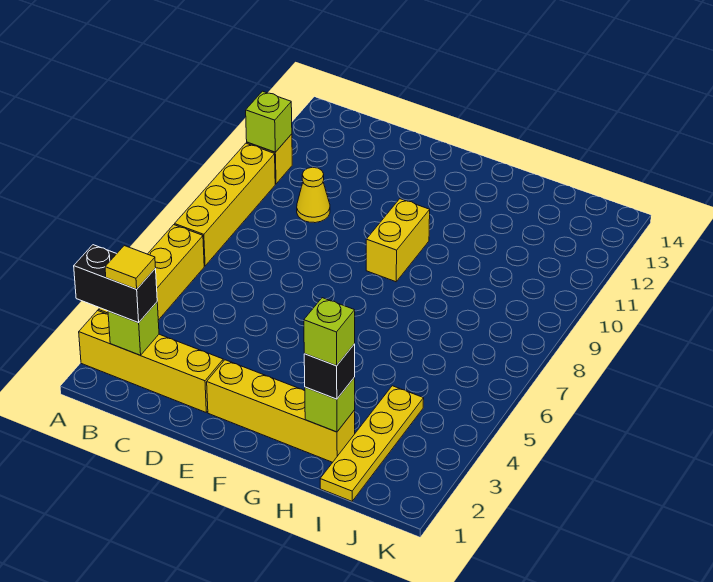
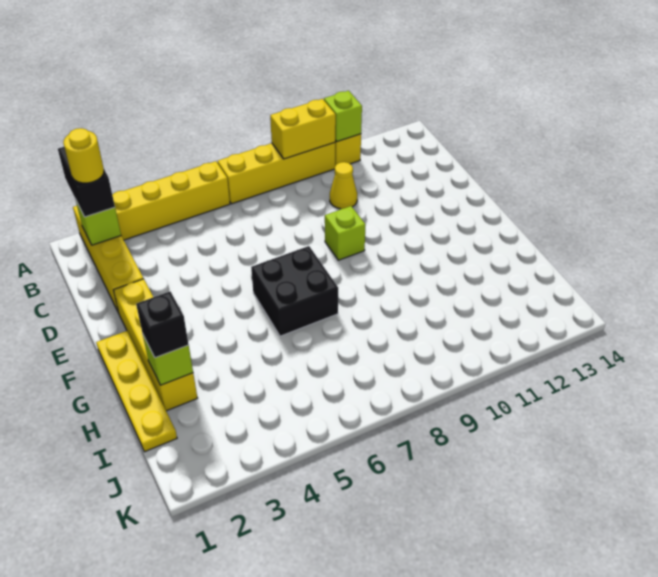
yellow 1x1 tile [105,246,156,289] -> yellow 1x1 round brick [63,128,104,183]
none -> black 2x2 brick [251,246,338,336]
yellow 1x2 brick [366,199,430,282] -> yellow 1x2 brick moved to [270,99,336,159]
lime 1x1 brick [304,298,355,366] -> lime 1x1 brick moved to [325,206,366,260]
yellow 1x4 plate [320,386,424,501] -> yellow 1x4 plate turned to [96,331,177,452]

